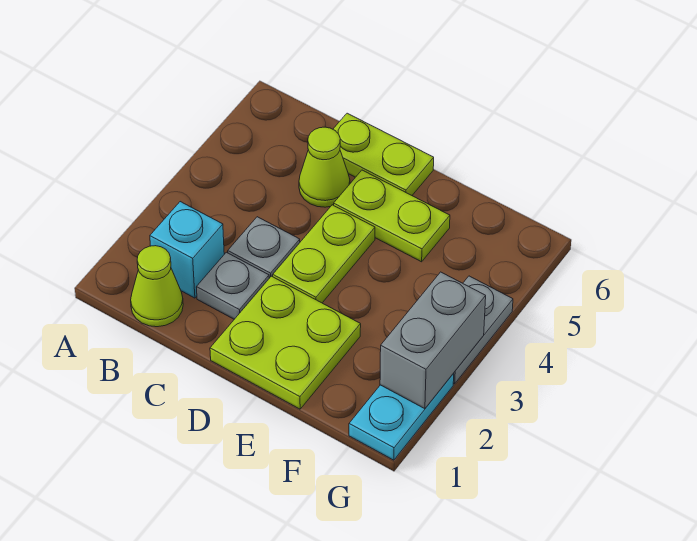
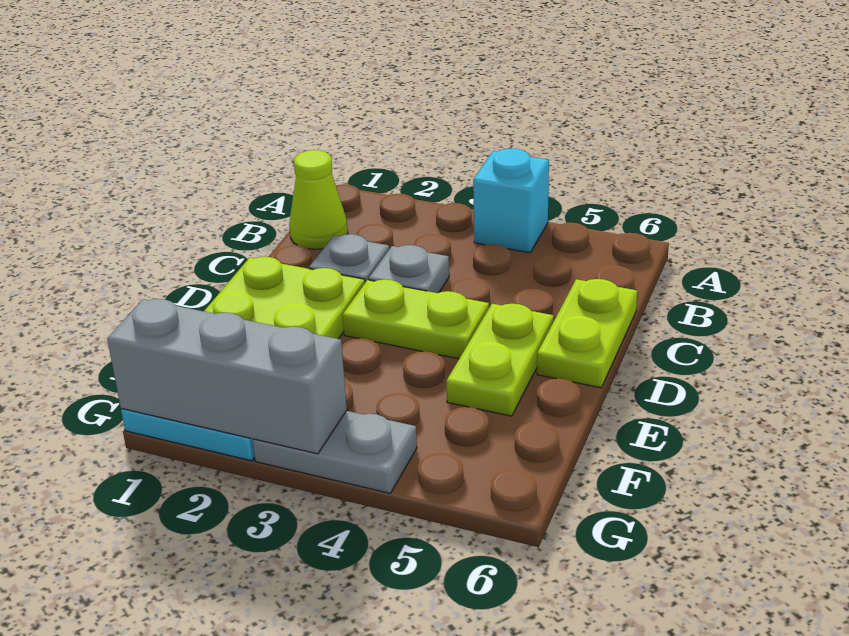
cyan 1x1 brick [150,202,224,298] -> cyan 1x1 brick moved to [473,149,549,253]
lime 1x1 cone [299,127,350,207] -> none
grey 1x2 brick [380,272,486,409] -> grey 1x3 brick [107,299,347,454]

